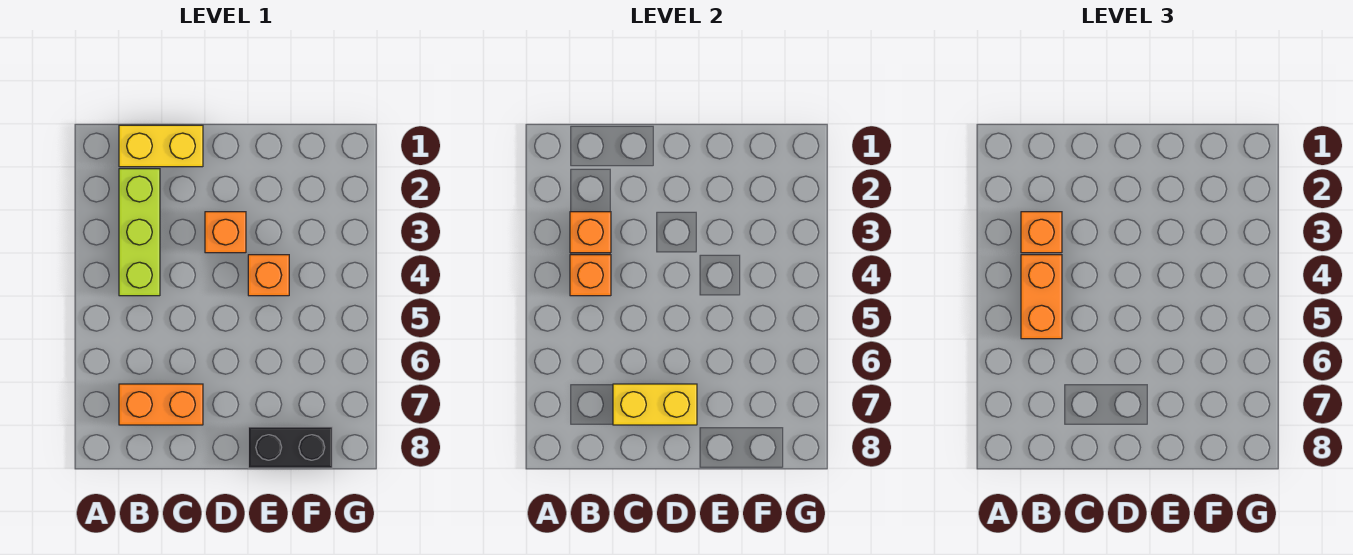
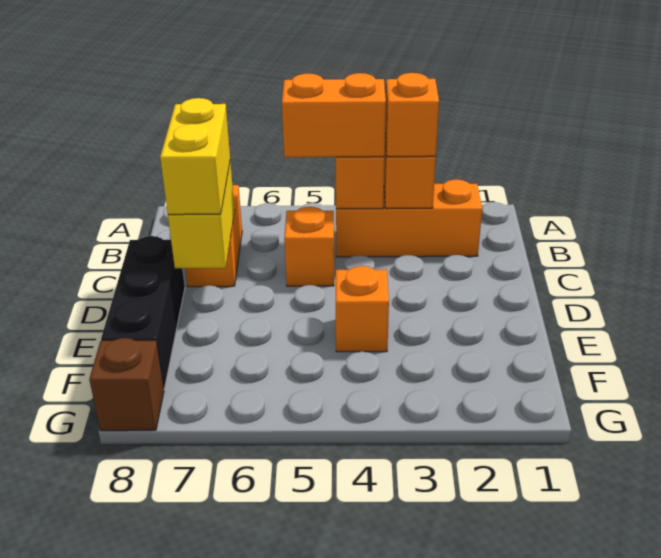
yellow 1x2 brick [119,125,203,167] -> yellow 1x2 brick moved to [160,98,230,215]
lime 1x3 brick [119,169,160,296] -> orange 1x3 brick [336,179,482,257]
orange 1x1 brick [205,212,246,253] -> orange 1x1 brick moved to [284,207,334,286]
black 1x2 brick [248,427,332,468] -> black 1x3 brick [101,236,185,389]
none -> brown 1x1 brick [89,338,164,431]

